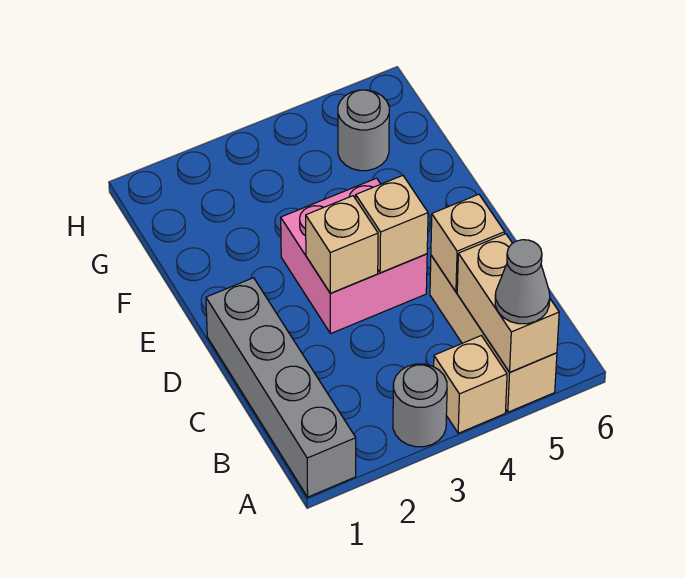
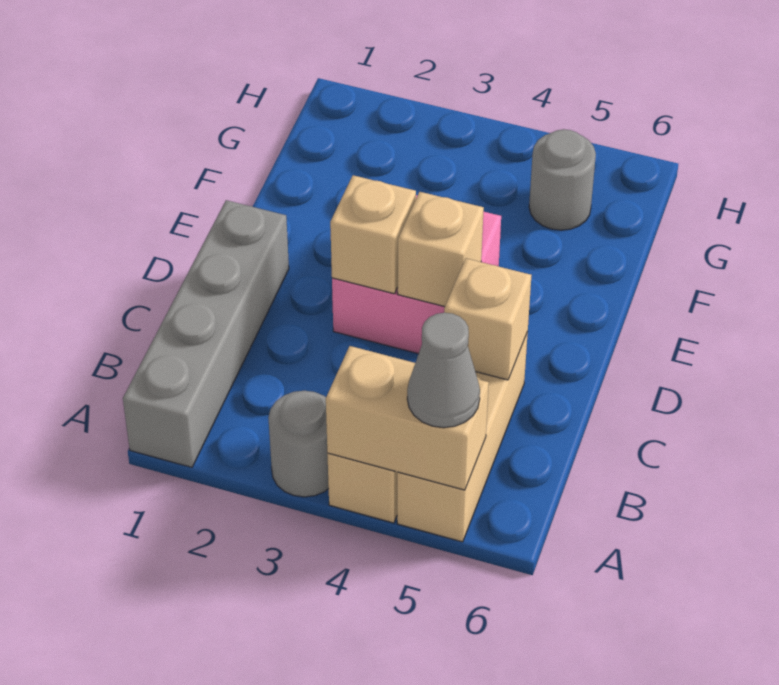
tan 1x2 brick [457,234,559,372] -> tan 1x2 brick turned to [326,346,489,490]

